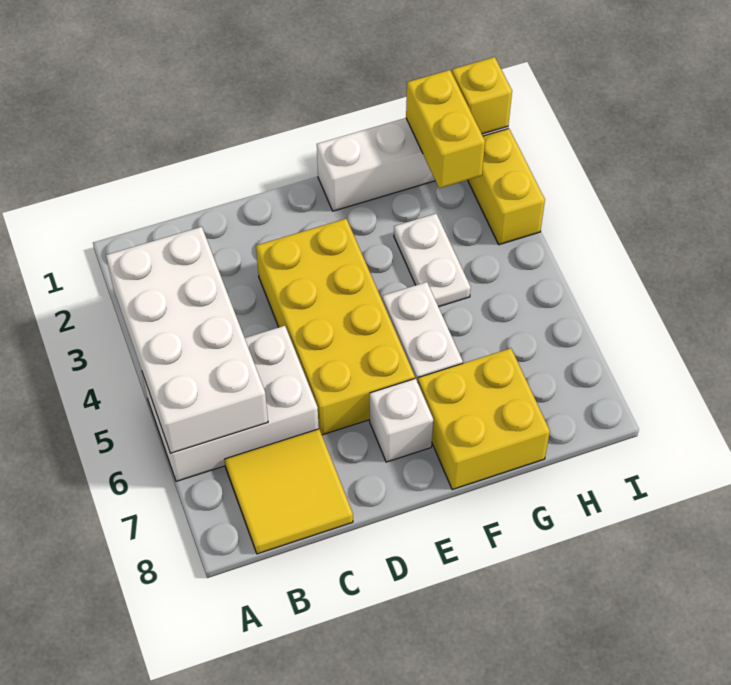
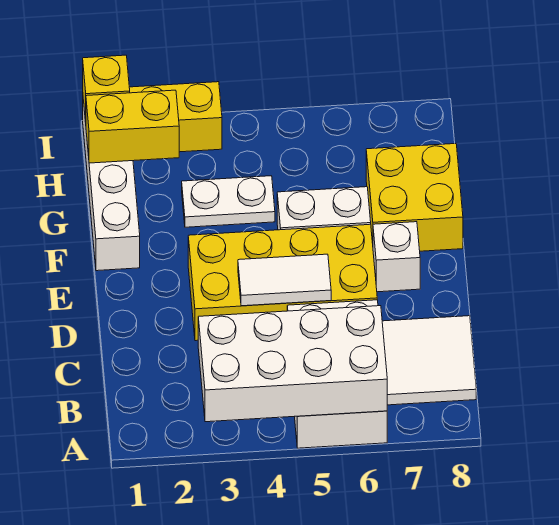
yellow 2x2 tile [224,429,353,554] -> white 2x2 tile [382,316,476,405]
none -> white 1x2 tile [238,254,331,306]

